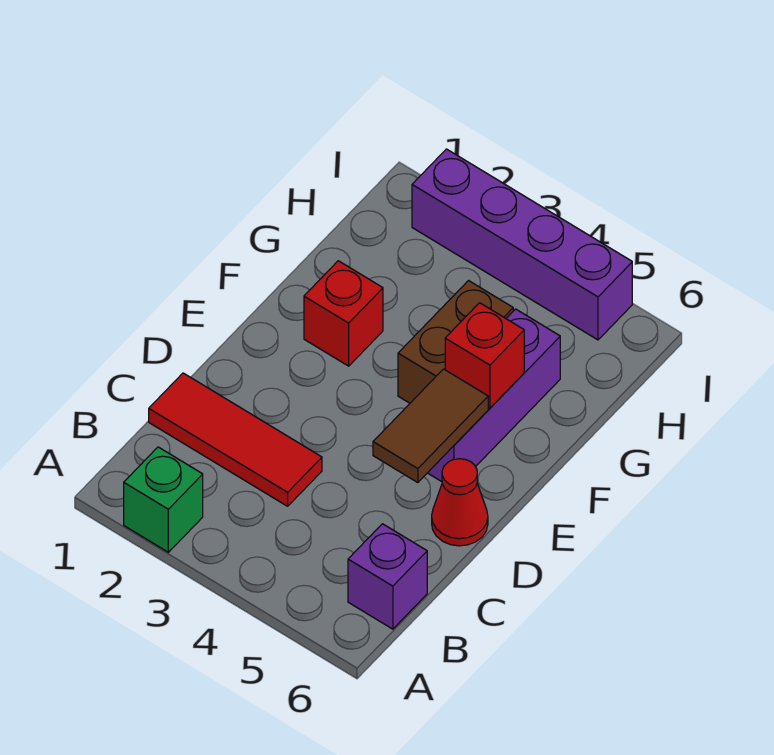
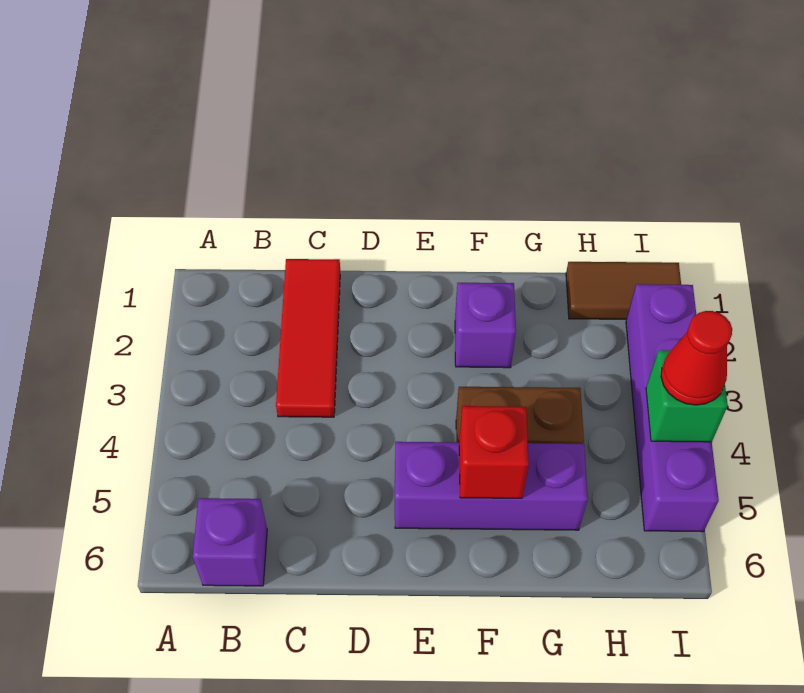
green 1x1 brick [124,447,203,552] -> green 1x1 brick moved to [646,350,728,442]
brown 1x2 tile [373,369,488,483] -> brown 1x2 tile moved to [566,262,681,319]
red 1x1 cone [432,459,488,546] -> red 1x1 cone moved to [661,311,732,405]
red 1x1 brick [304,261,383,366] -> purple 1x1 brick [455,283,516,368]

